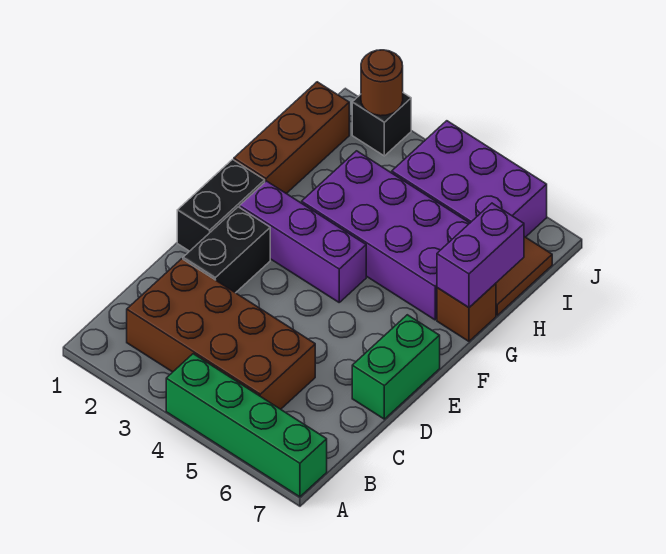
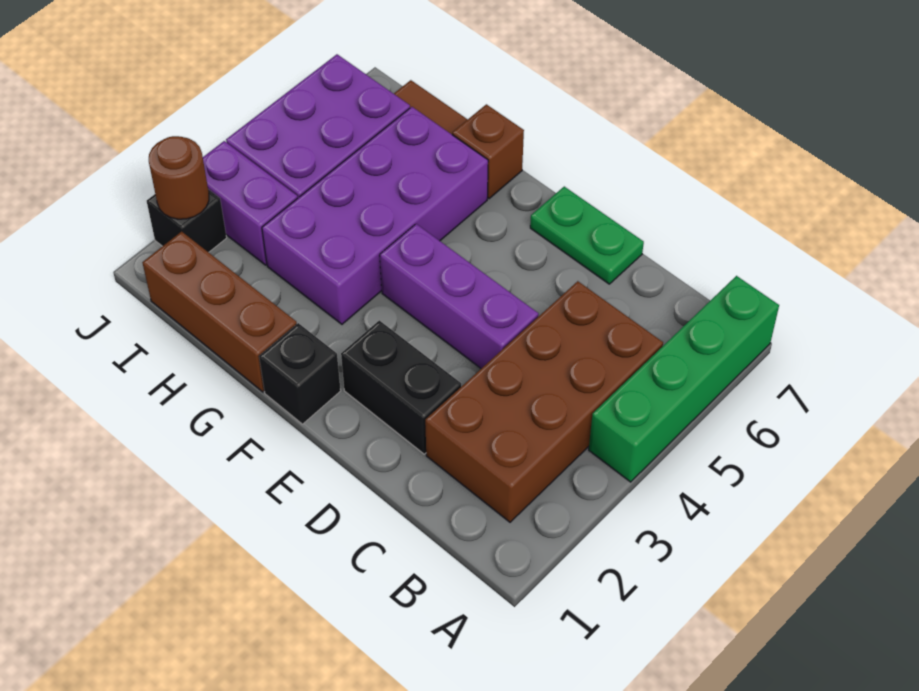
green 1x2 brick [352,315,440,419] -> green 1x2 plate [530,187,644,284]
black 1x2 brick [177,160,265,251] -> black 1x1 brick [259,323,341,424]
purple 1x3 brick [240,181,366,302] -> purple 1x3 brick turned to [380,224,539,368]
purple 1x2 brick [437,203,524,307] -> purple 1x2 brick moved to [203,141,298,265]

